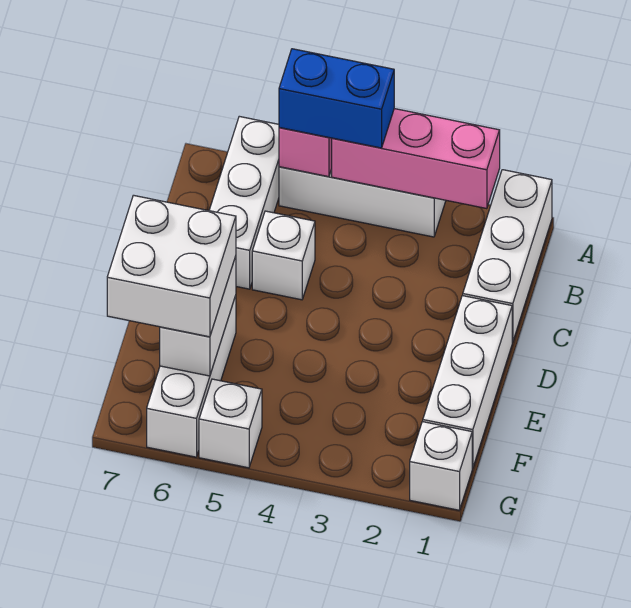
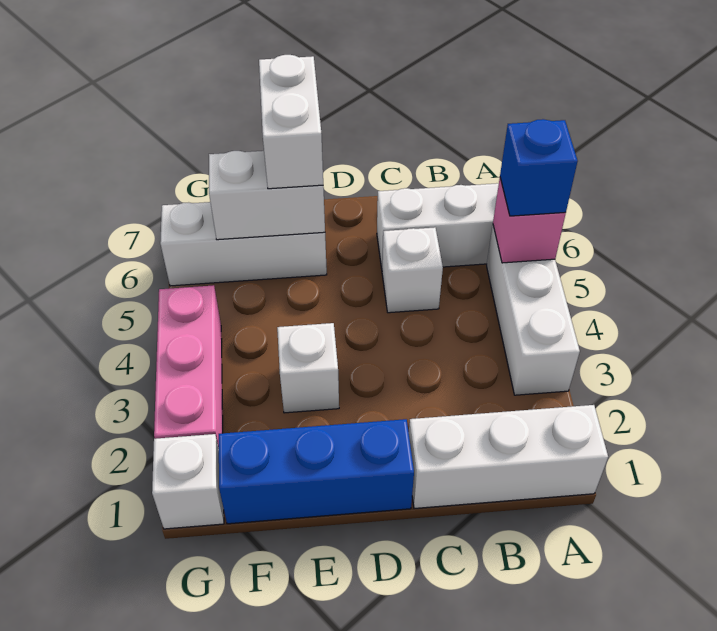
pink 1x3 brick [332,109,500,209] -> pink 1x3 brick moved to [154,285,223,448]
blue 1x2 brick [279,49,394,148] -> blue 1x1 brick [500,119,578,216]
white 1x3 brick [423,296,512,468] -> blue 1x3 brick [219,419,414,524]
white 2x2 brick [107,195,236,337] -> white 1x2 brick [259,55,323,189]
white 1x1 brick [199,379,262,468] -> white 1x1 brick moved to [277,323,339,413]

